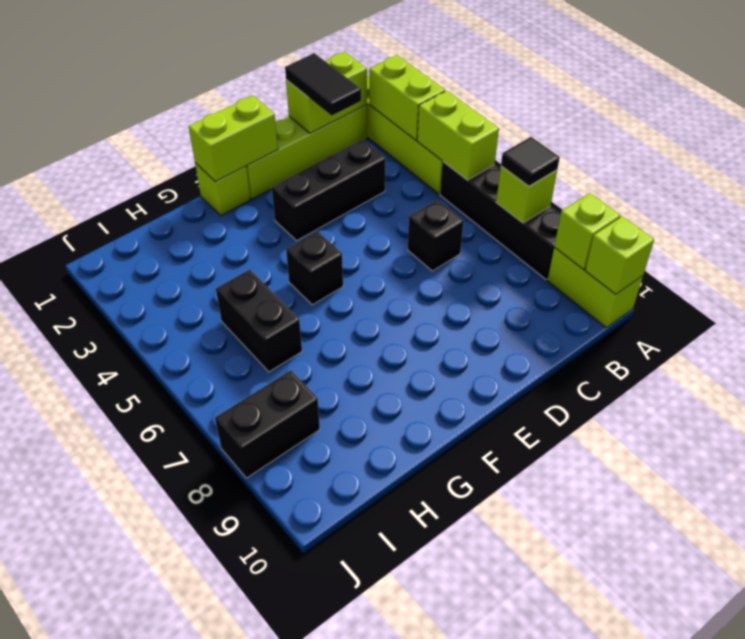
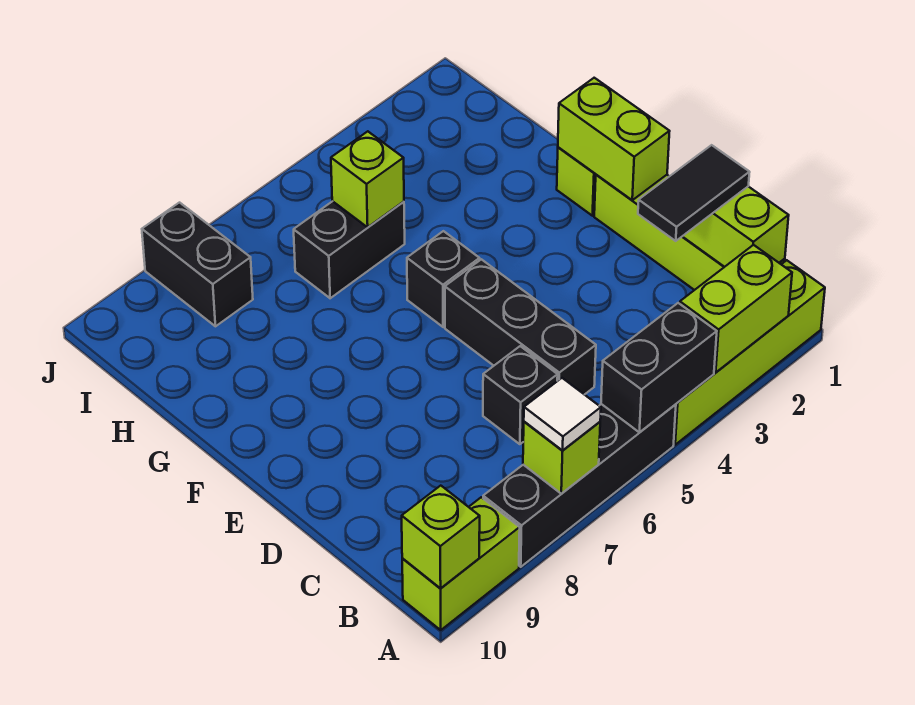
lime 1x2 brick [417,91,499,180] -> black 1x2 brick [601,303,717,432]
black 1x1 tile [501,137,560,186] -> white 1x1 tile [524,378,601,450]
lime 1x1 brick [554,193,621,269] -> lime 1x1 brick moved to [331,131,404,227]
black 1x3 brick [272,139,385,240] -> black 1x3 brick moved to [445,259,596,395]

